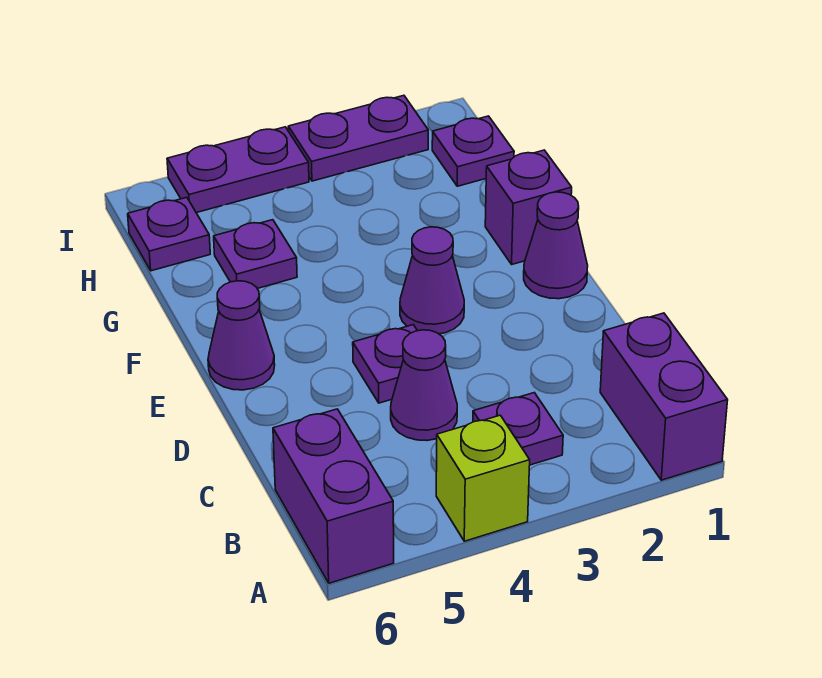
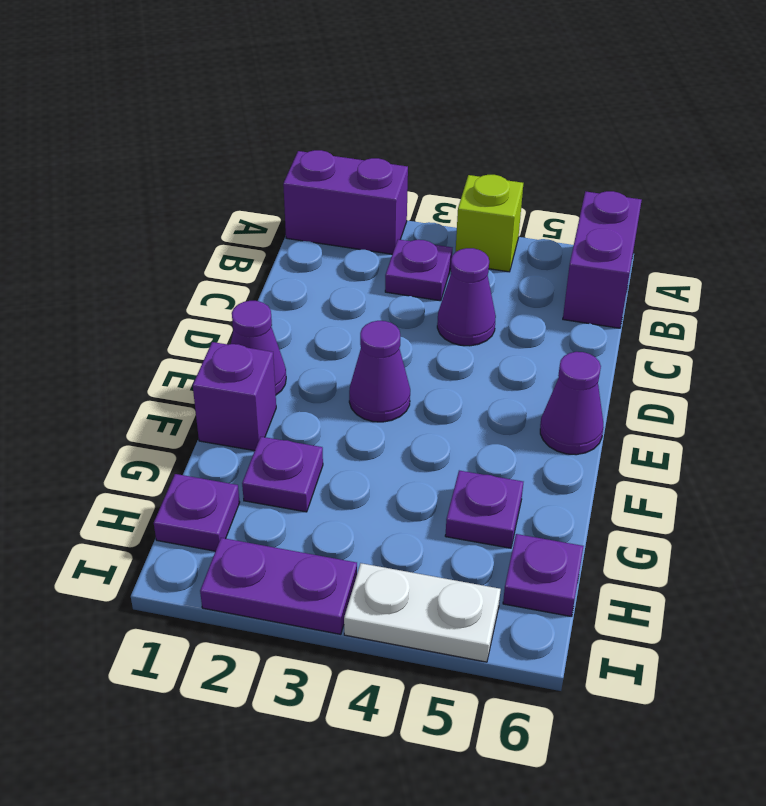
purple 1x2 brick [600,313,728,480] -> purple 1x2 brick turned to [283,150,408,254]
purple 1x1 plate [353,325,417,403] -> purple 1x1 plate moved to [242,437,323,512]
purple 1x2 plate [167,127,309,213] -> white 1x2 plate [344,563,501,662]

